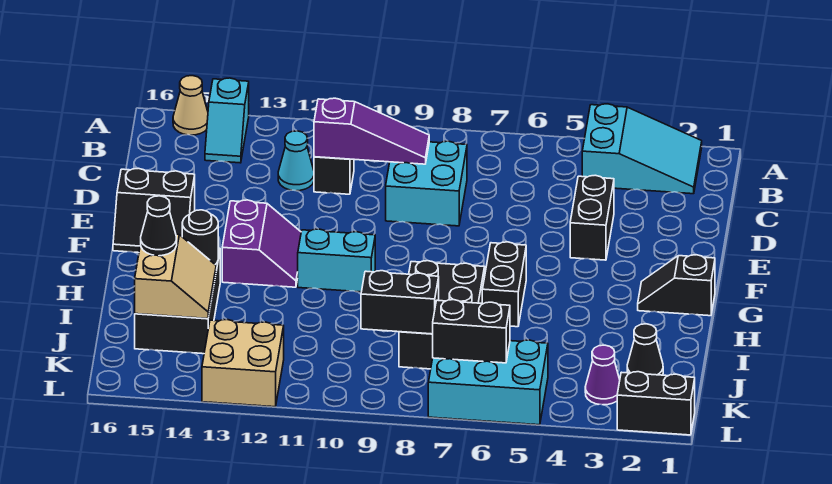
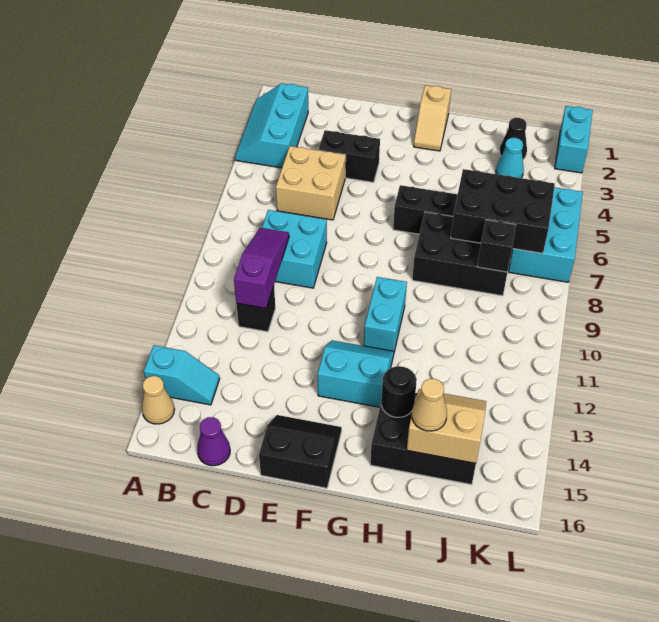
cyan 2x3 slope [582,104,702,194] -> cyan 2x3 slope turned to [235,83,308,168]
cyan 1x1 cone [278,131,314,191] -> cyan 1x1 cone moved to [496,138,524,178]
black 2x2 slope [113,168,195,253] -> black 2x2 slope turned to [259,415,342,488]
purple 2x2 slope [222,200,301,287] -> cyan 2x2 slope [318,340,394,407]
black 1x2 slope [638,255,715,316] -> tan 1x2 slope [414,85,451,151]
black 1x1 cone [141,196,177,256] -> tan 1x1 cone [412,379,447,431]
black 1x2 brick [361,271,439,334] -> black 1x1 brick [477,220,516,272]
purple 1x1 cone [585,345,620,405] -> purple 1x1 cone moved to [197,417,230,466]
black 1x2 brick [433,300,510,363] -> black 2x3 brick [451,169,555,253]
tan 2x2 brick [202,319,284,407] -> tan 2x2 brick moved to [276,146,346,220]
black 1x2 brick [617,372,695,435] -> cyan 1x2 brick [555,106,593,173]

